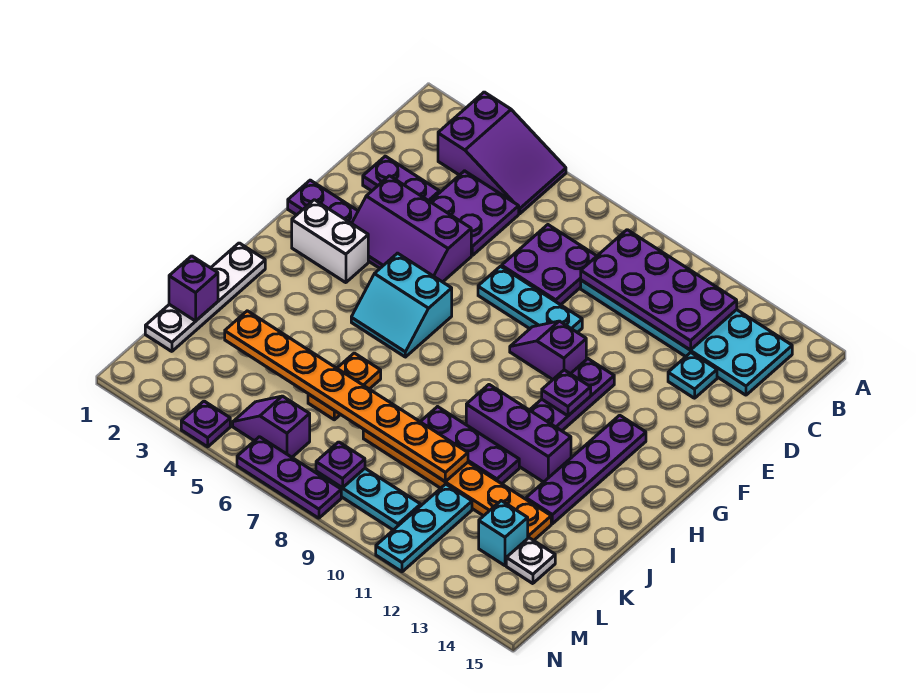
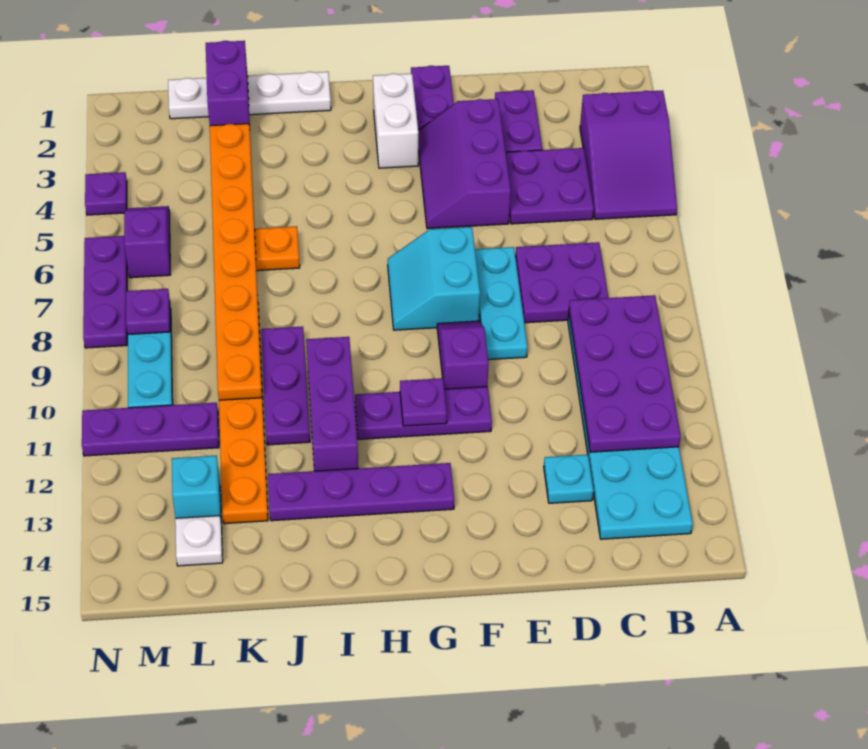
cyan 2x2 slope [351,253,452,357] -> cyan 2x2 slope moved to [388,227,480,330]
purple 1x1 brick [169,256,218,321] -> purple 1x2 brick [206,41,250,126]
cyan 1x3 plate [376,484,472,572] -> purple 1x3 plate [82,403,219,456]

